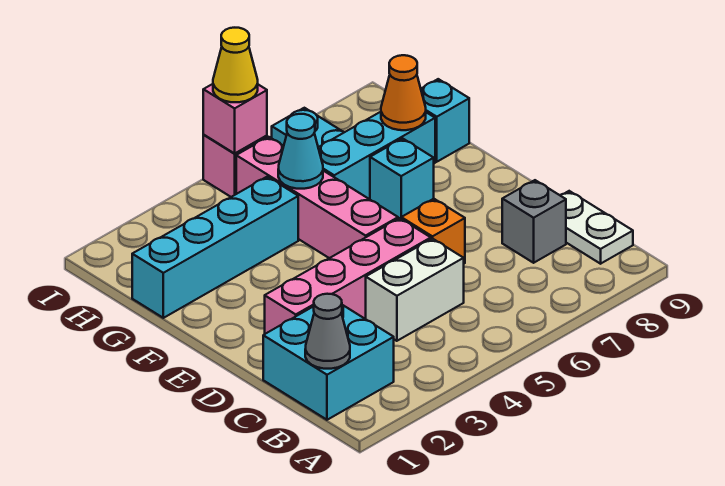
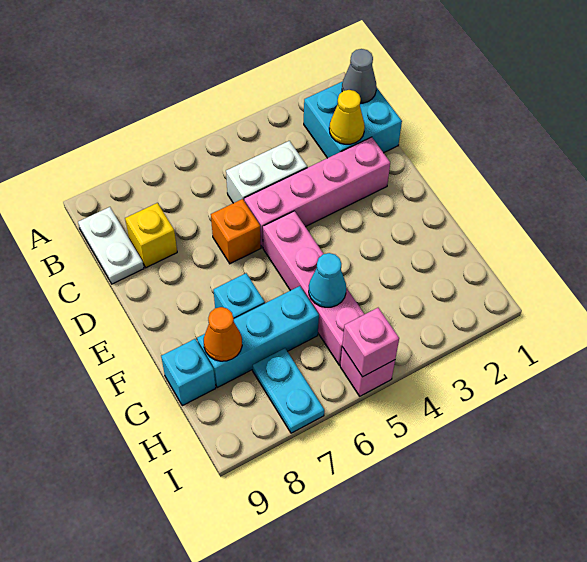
grey 1x1 brick [502,180,566,263] -> yellow 1x1 brick [125,203,177,268]
cyan 1x4 brick [132,177,298,318] -> none
yellow 1x1 cone [213,28,258,102] -> yellow 1x1 cone moved to [329,90,365,144]

